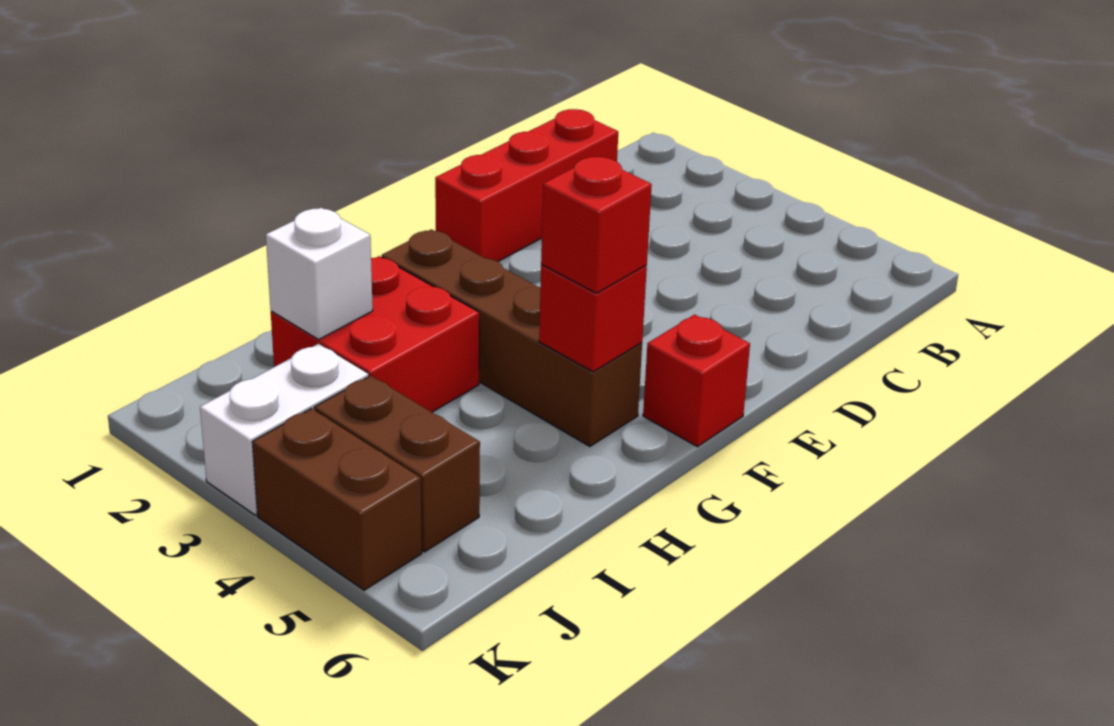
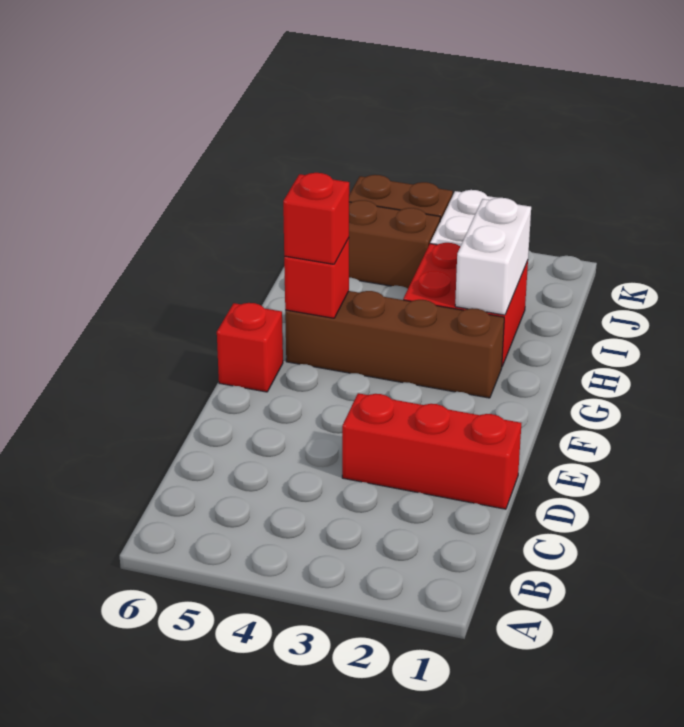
red 1x3 brick [435,109,618,262] -> red 1x3 brick turned to [342,393,521,509]
white 1x1 brick [266,208,373,340] -> white 1x2 brick [455,198,531,315]

